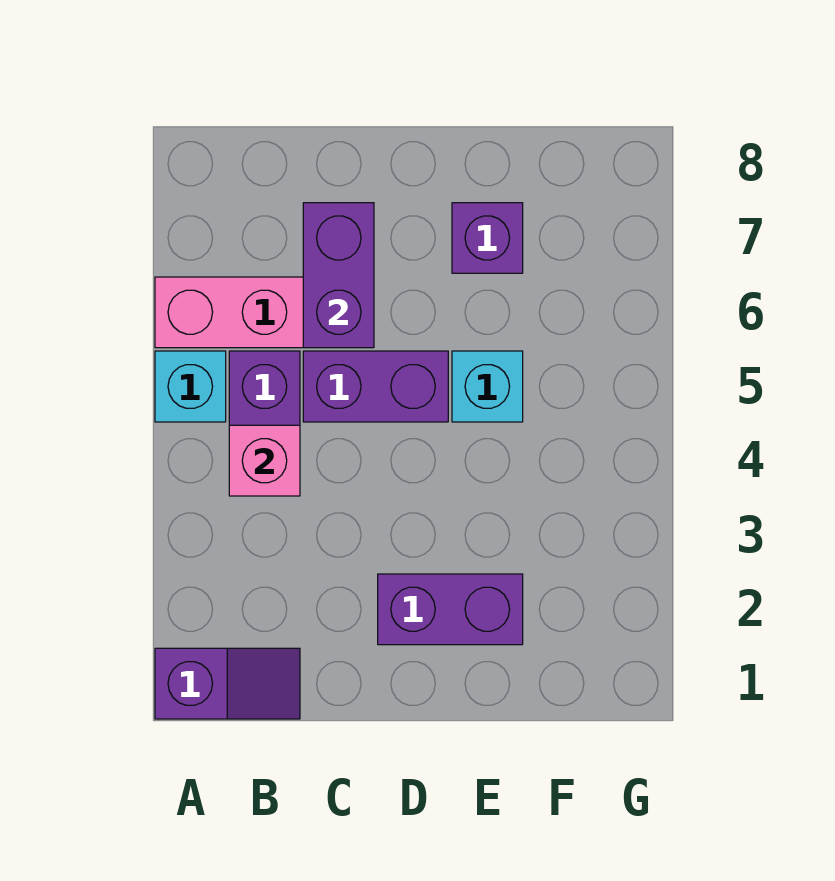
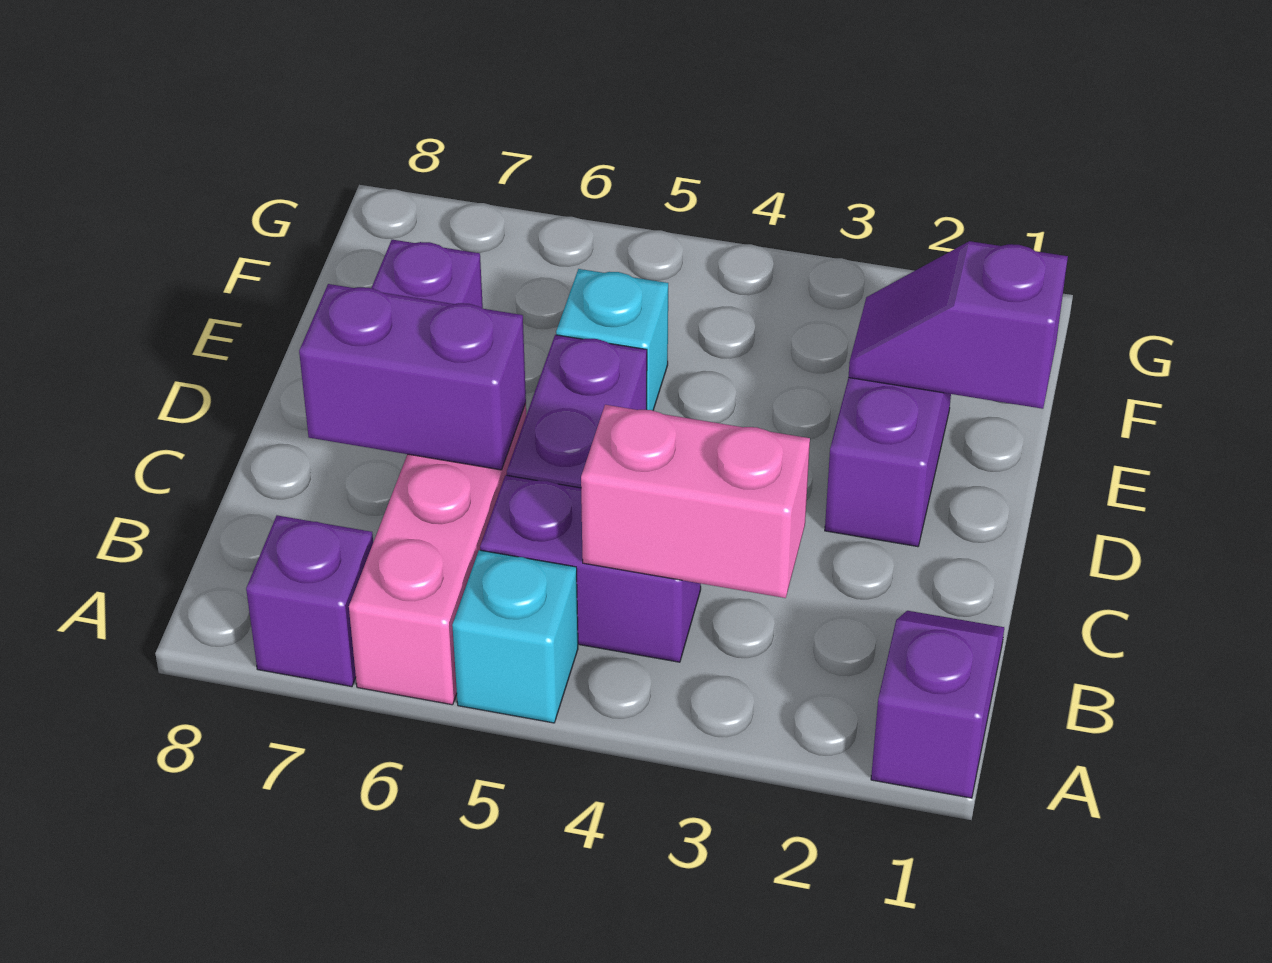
none -> purple 1x1 brick [246,515,373,687]
pink 1x1 brick [229,425,300,496] -> pink 1x2 brick [581,405,810,598]
none -> purple 1x2 slope [848,241,1068,409]

